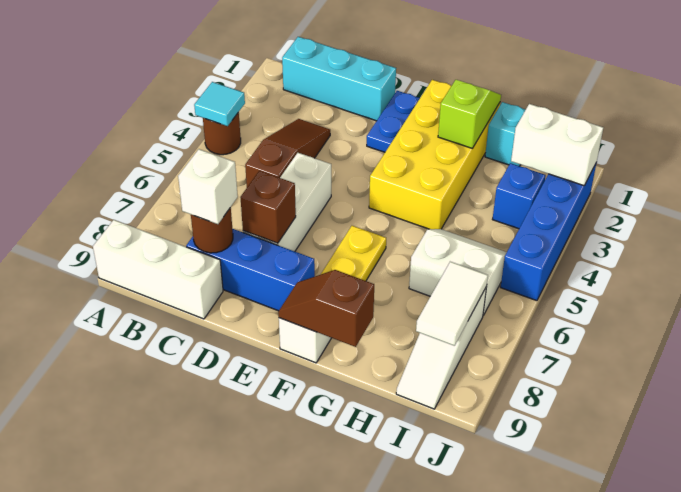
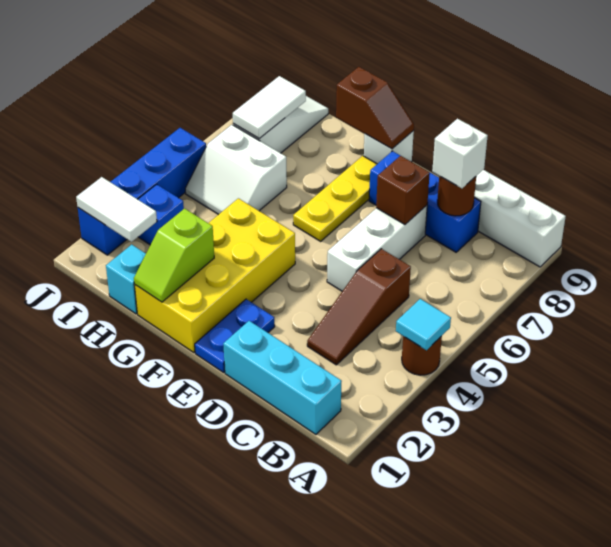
white 1x2 brick [511,104,603,186] -> white 1x2 tile [76,177,157,242]

